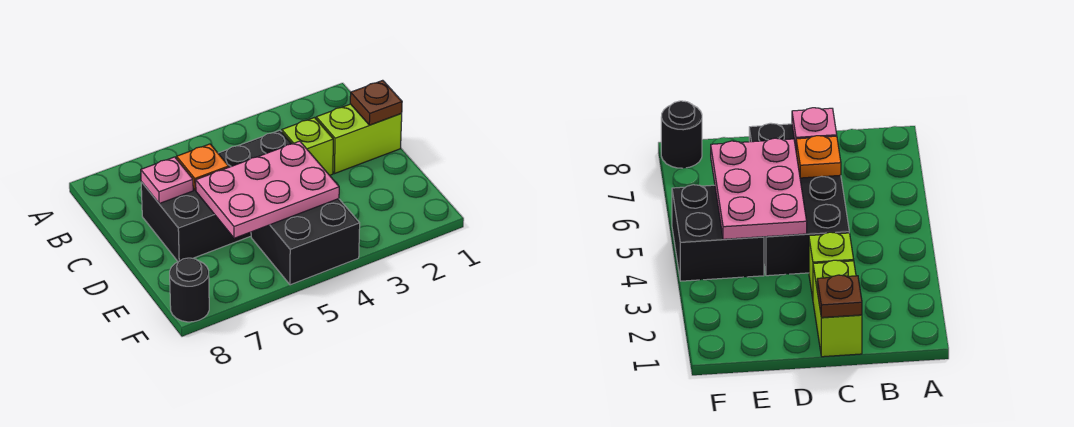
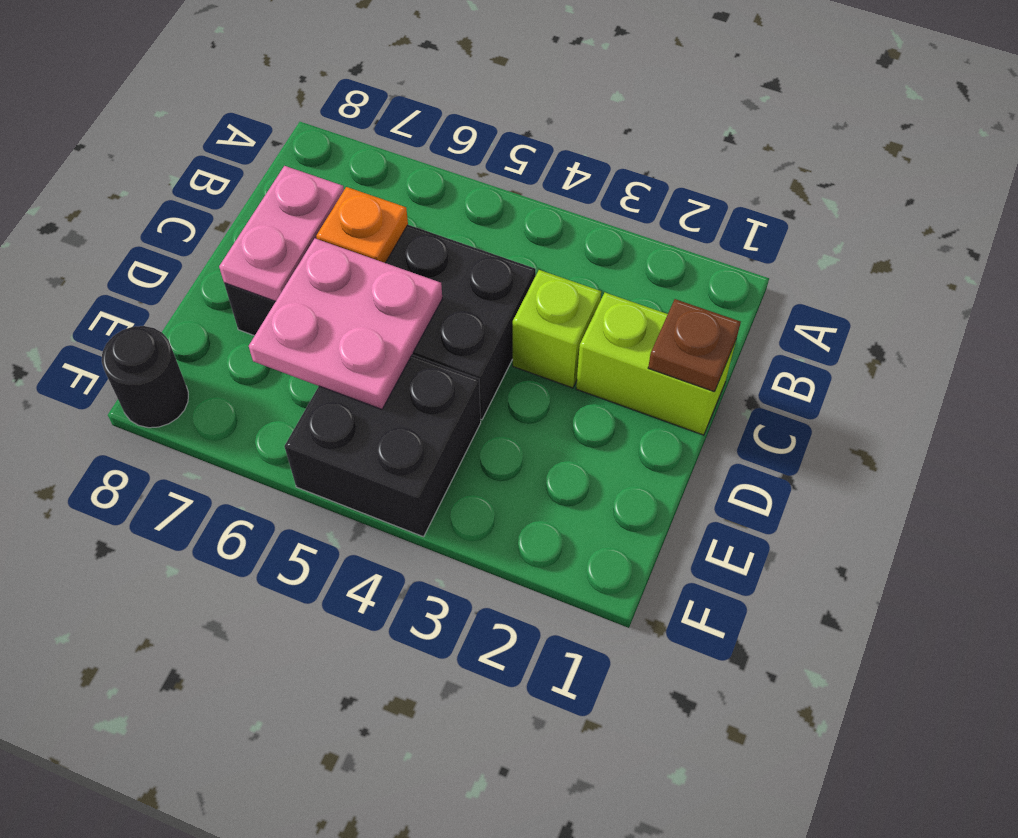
pink 1x1 plate [141,157,193,203] -> pink 1x2 plate [219,166,344,302]
pink 2x3 plate [196,141,339,238] -> pink 2x2 plate [249,239,442,409]

